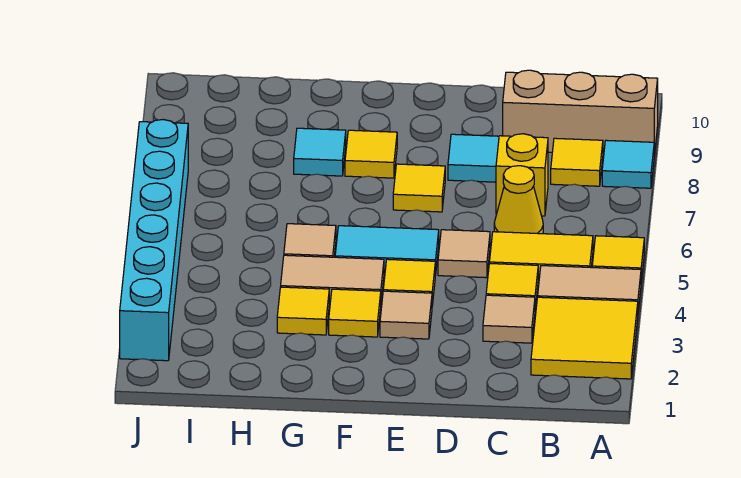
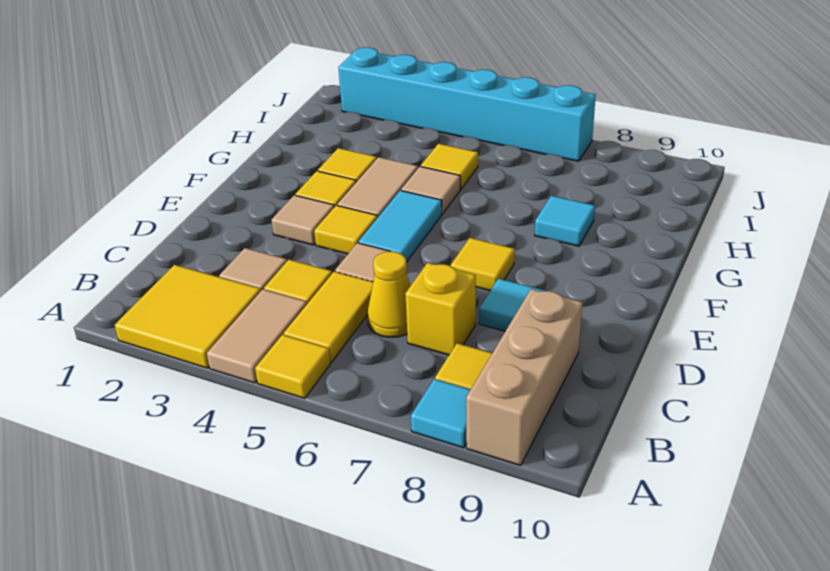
yellow 1x1 tile [345,130,397,178] -> yellow 1x1 tile moved to [421,144,478,189]

